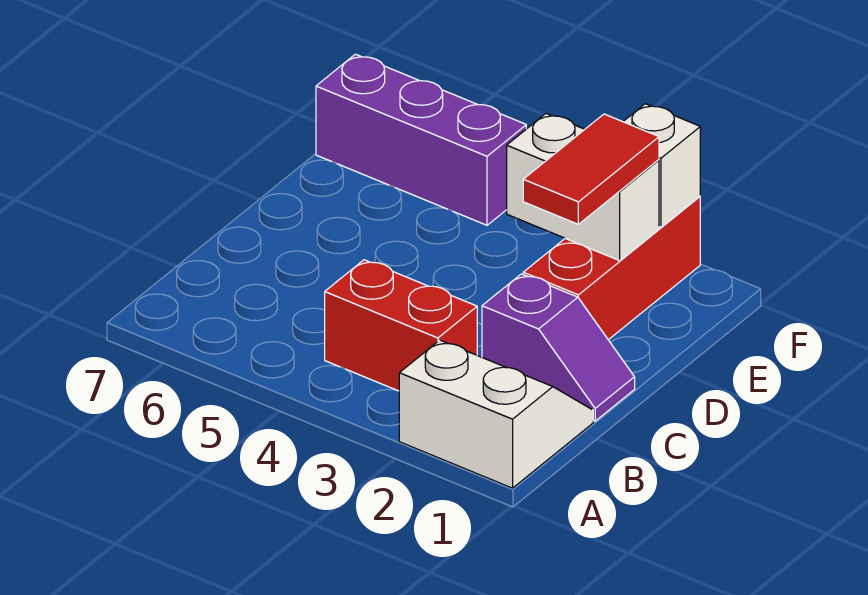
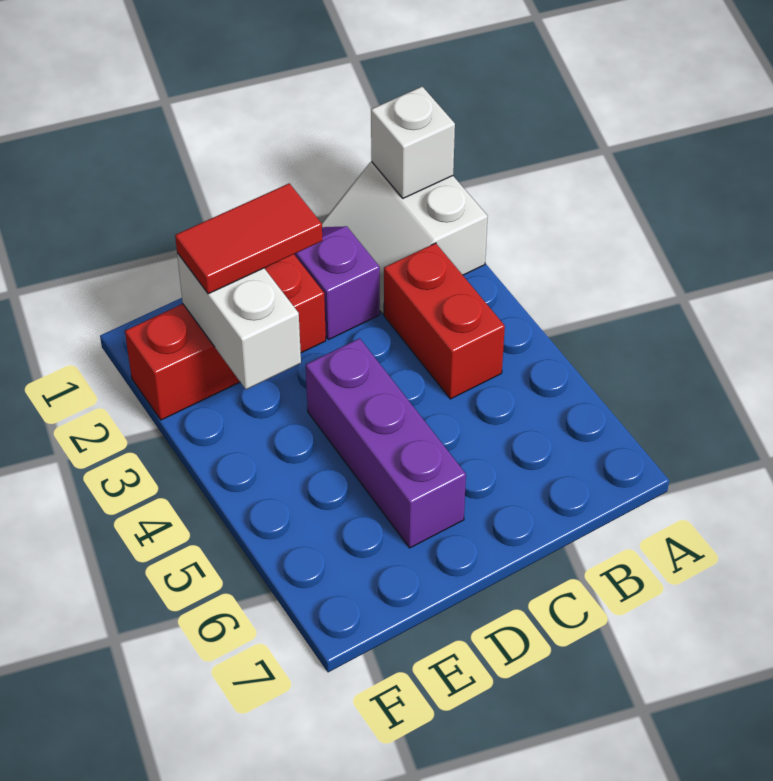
white 1x1 brick [623,104,700,227] -> white 1x1 brick moved to [371,87,455,198]
purple 1x3 brick [316,54,526,225] -> purple 1x3 brick moved to [306,338,466,548]

